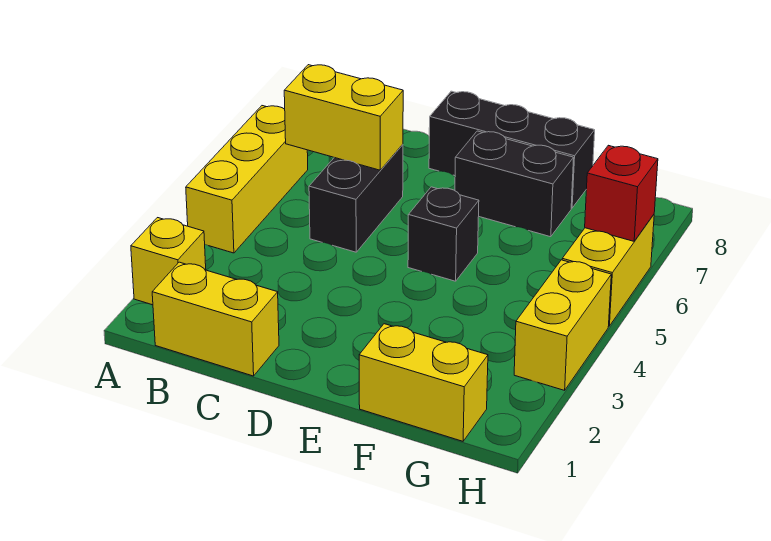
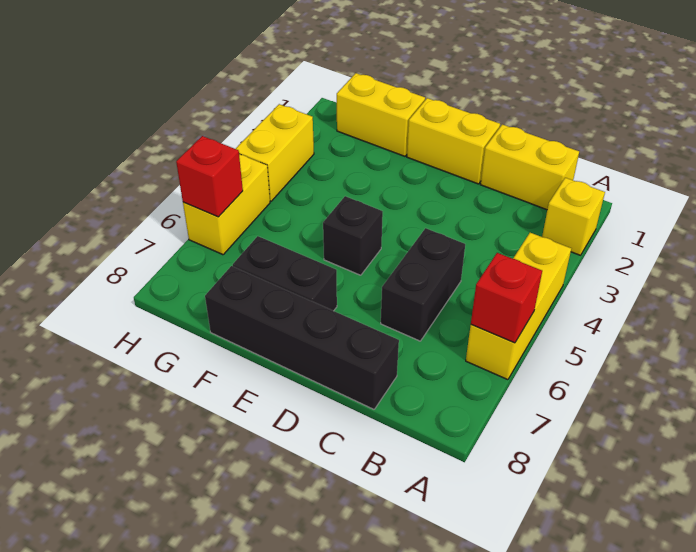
none -> red 1x1 brick [471,253,542,343]
yellow 1x2 brick [284,65,403,170] -> yellow 1x2 brick moved to [407,98,500,184]
black 1x3 brick [429,91,595,208] -> black 1x4 brick [205,266,399,409]

